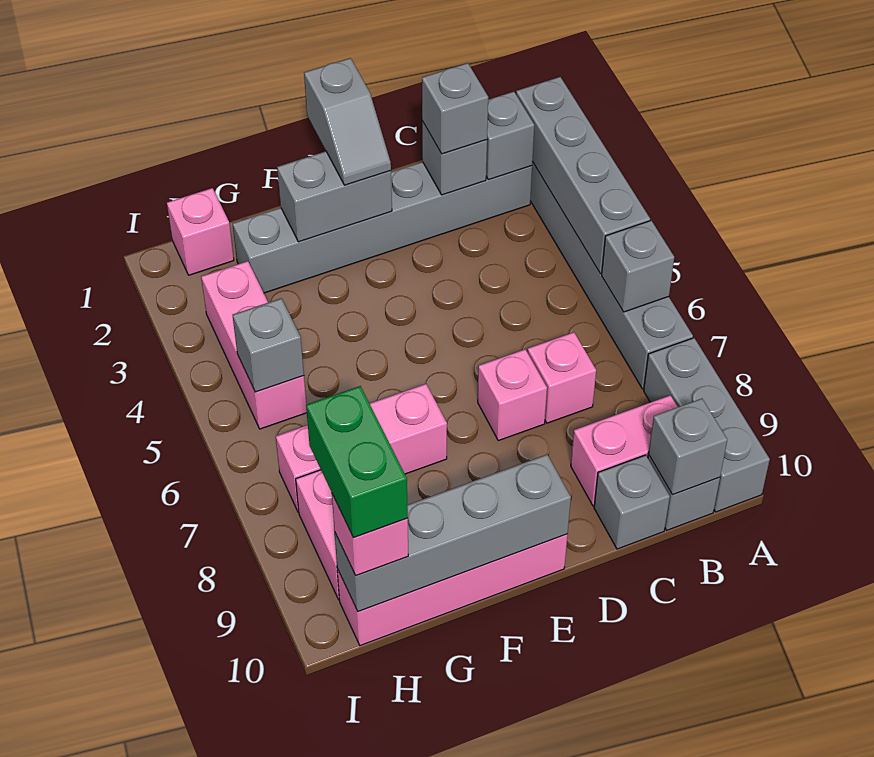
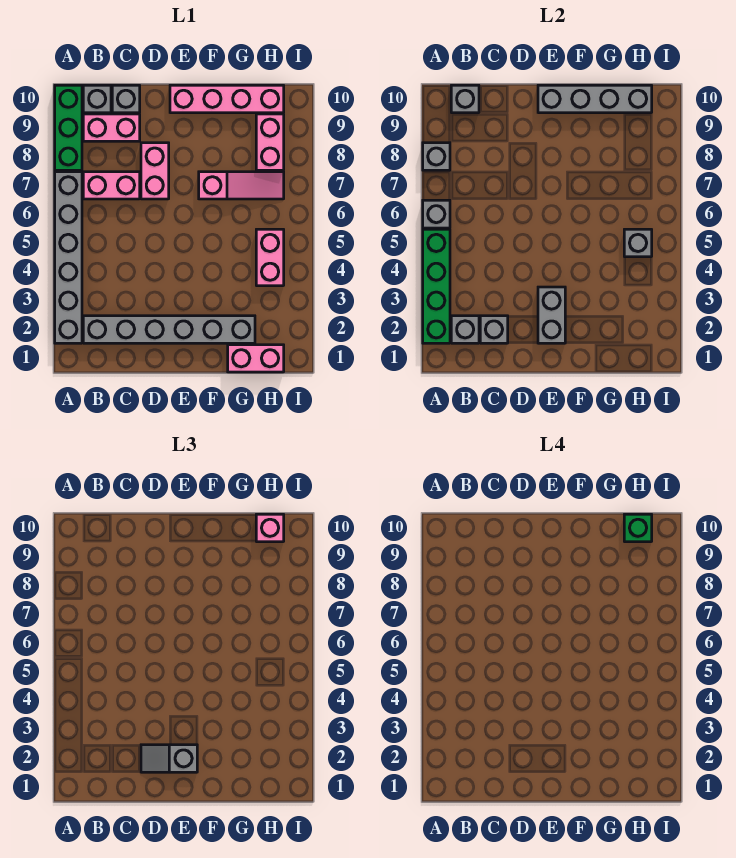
grey 1x4 brick [516,77,650,274] -> green 1x4 brick [423,229,450,343]
grey 1x3 brick [644,338,770,512] -> green 1x3 brick [55,85,82,170]
grey 1x1 brick [422,63,488,154] -> grey 1x1 brick moved to [423,143,450,170]
pink 1x1 brick [528,332,596,423] -> pink 1x2 brick [83,172,140,199]
pink 1x1 brick [478,349,547,441] -> pink 1x2 brick [141,143,169,199]
grey 1x2 slope [304,58,391,185] -> grey 1x2 slope turned to [141,745,197,772]
grey 1x2 brick [277,151,392,242] -> grey 1x2 brick turned to [538,287,565,343]
pink 1x3 brick [276,384,447,512] -> pink 1x3 slope [199,172,284,199]
pink 1x1 brick [167,188,234,275] -> pink 1x2 brick [228,345,284,372]
pink 1x3 brick [201,261,307,429] -> pink 1x2 brick [256,229,284,286]
green 1x2 brick [306,386,408,538] -> green 1x1 brick [624,514,652,542]

